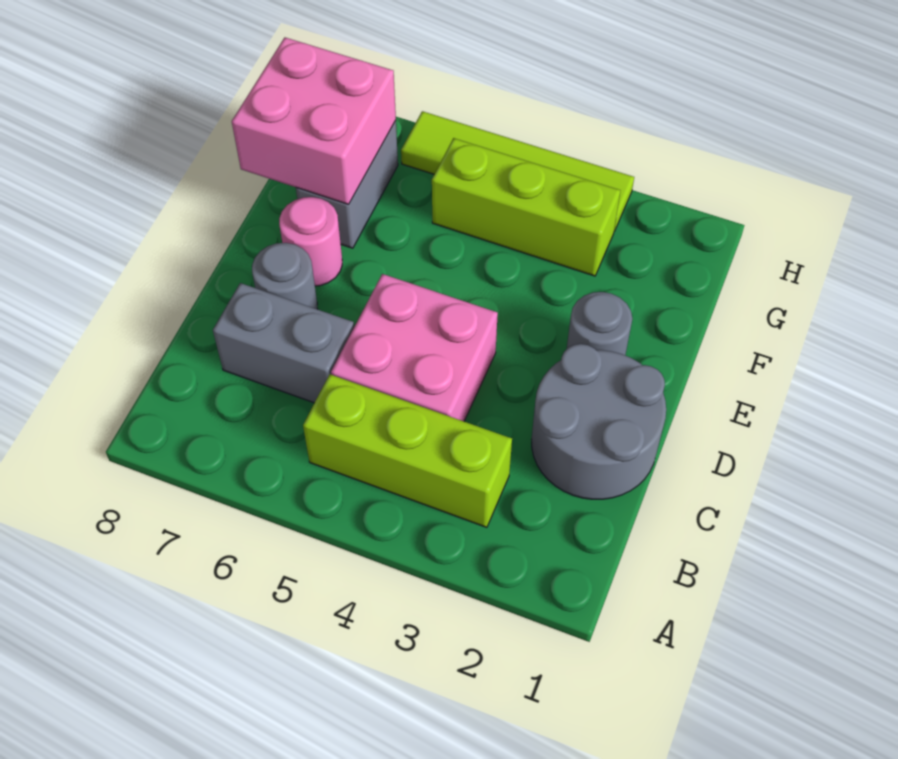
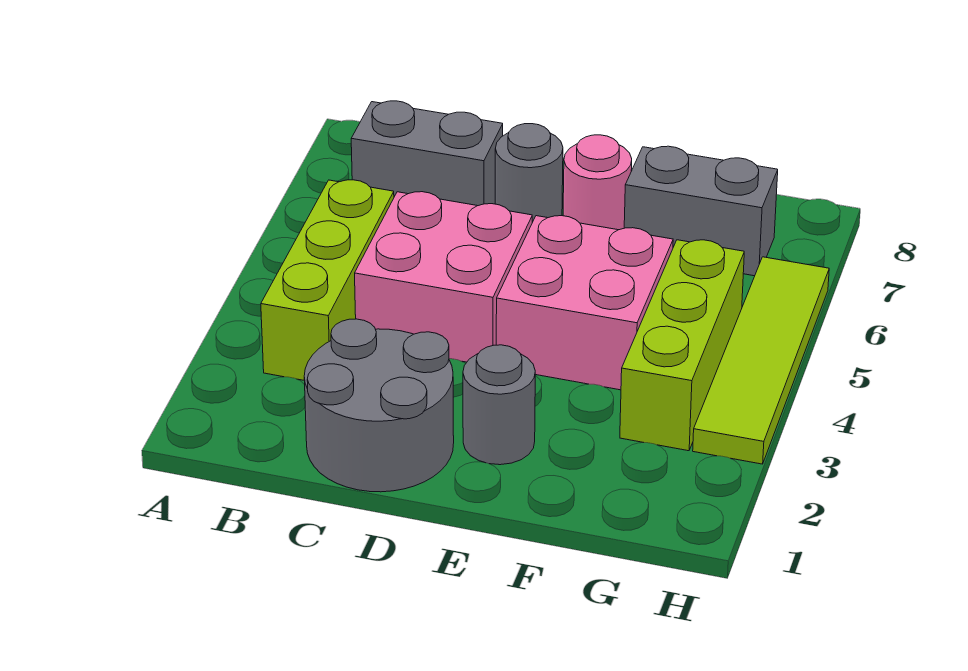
grey 1x2 brick [213,283,354,403] -> grey 1x2 brick turned to [351,101,503,206]
pink 2x2 brick [232,38,396,204] -> pink 2x2 brick moved to [496,216,673,390]

